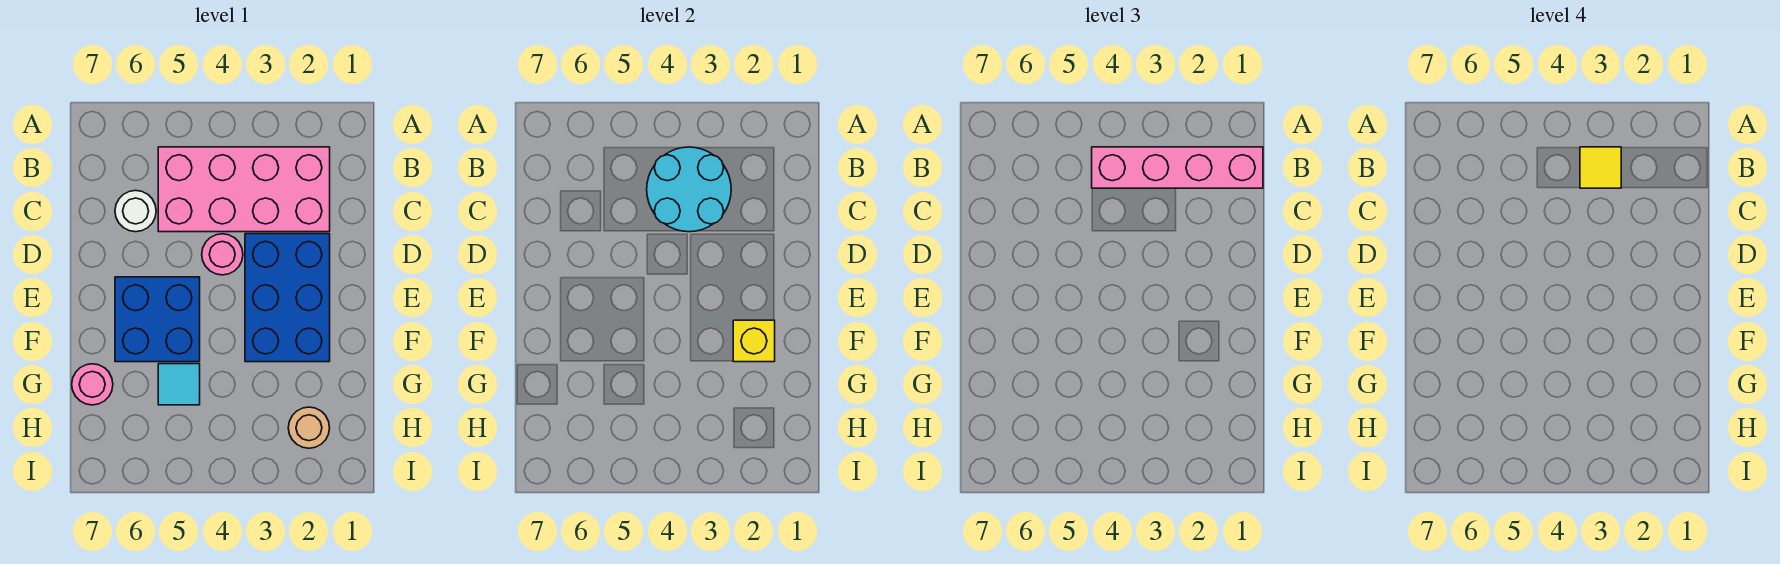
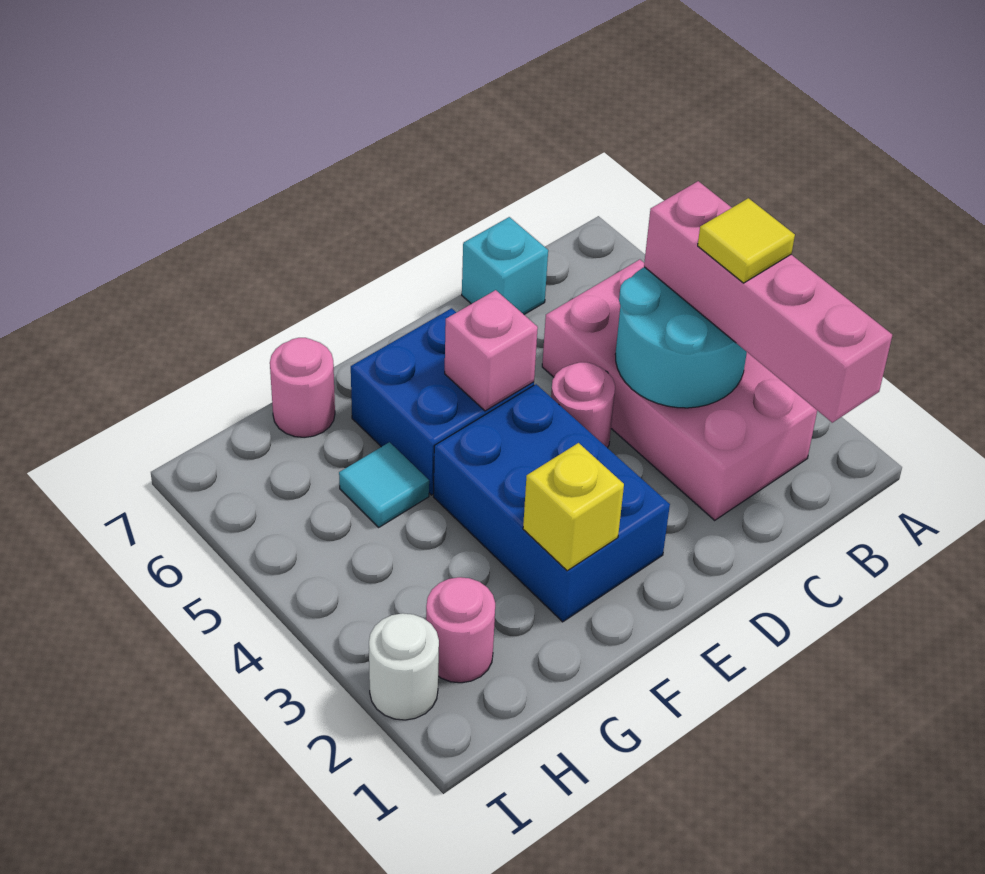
white 1x1 round brick [115,190,156,232] -> white 1x1 round brick moved to [369,613,439,720]
none -> cyan 1x1 brick [462,217,548,314]
blue 2x3 brick [245,234,330,362] -> blue 2x3 brick turned to [434,384,670,622]
none -> pink 1x1 brick [445,290,538,411]
tan 1x1 round brick [288,407,330,448] -> pink 1x1 round brick [426,577,495,683]

